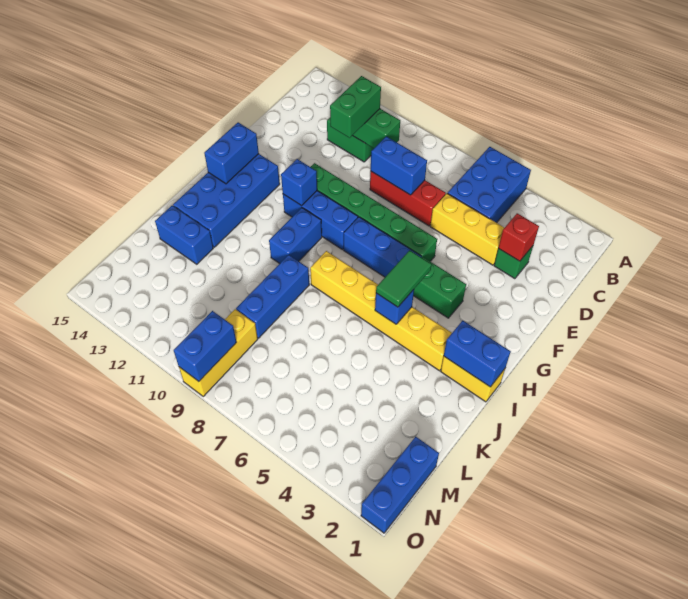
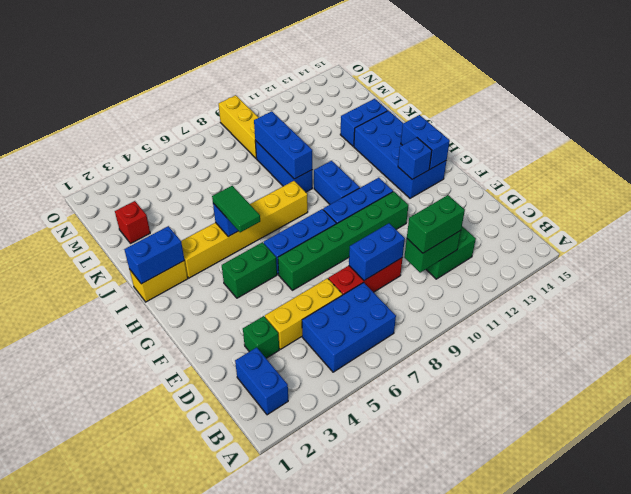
blue 2x3 brick [448,147,531,223] -> blue 2x3 brick turned to [302,282,396,372]
green 1x2 brick [330,76,381,138] -> green 1x2 brick turned to [407,195,465,253]
red 1x1 brick [498,213,539,261] -> red 1x1 brick moved to [115,201,150,244]
blue 1x1 brick [281,159,317,206] -> blue 1x1 brick moved to [398,138,432,179]
blue 1x3 brick [361,437,439,533] -> blue 1x3 brick moved to [254,111,312,179]
blue 1x2 brick [174,311,236,381] -> blue 1x2 brick moved to [235,347,288,415]

